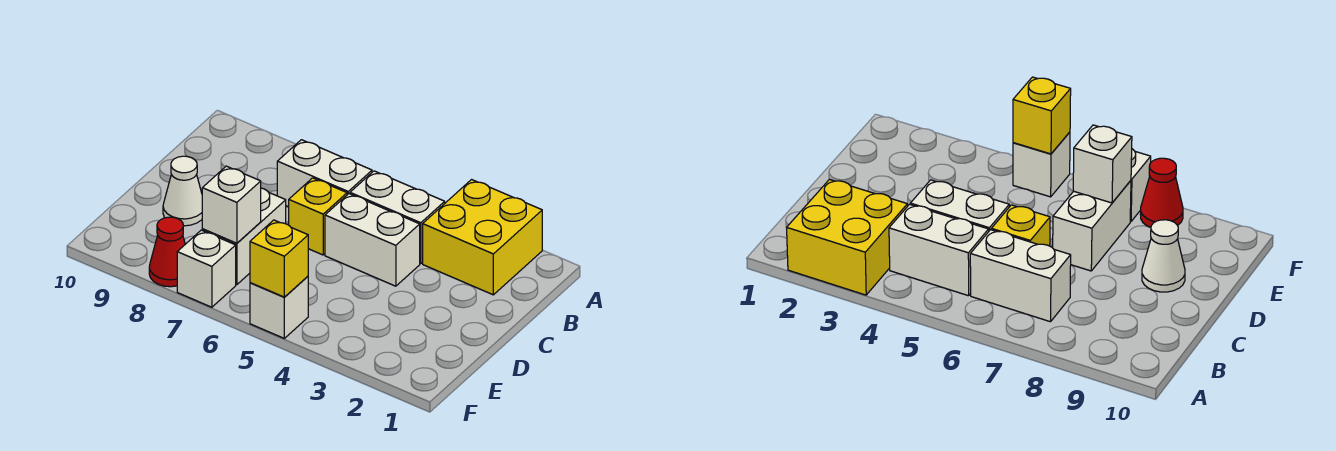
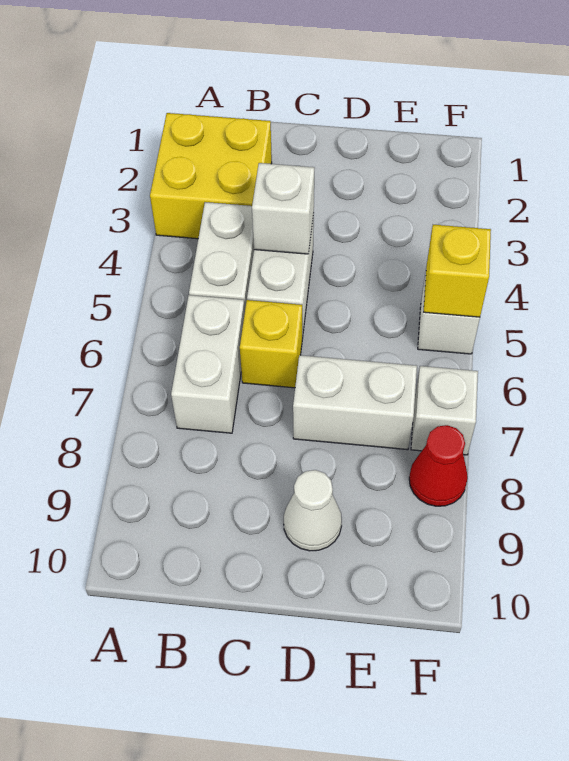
white 1x1 brick [202,166,261,243] -> white 1x1 brick moved to [252,163,314,254]

